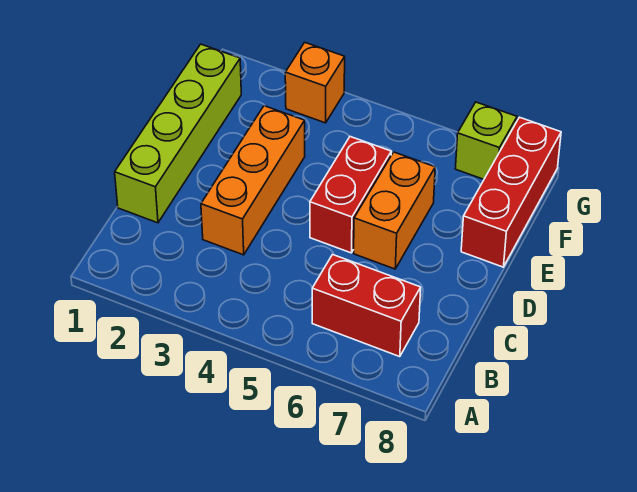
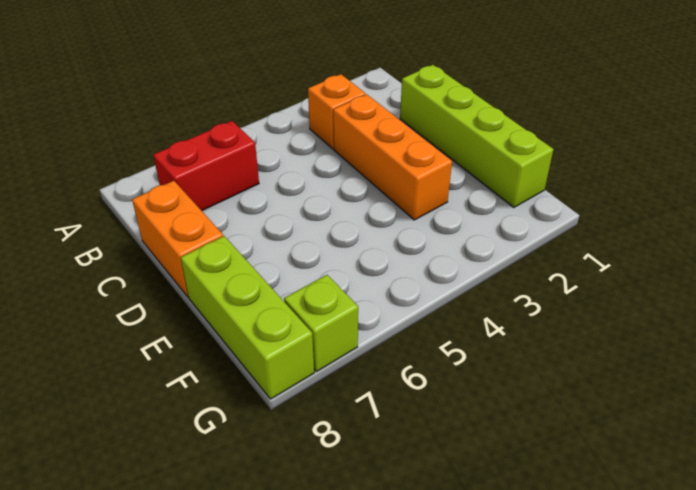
red 1x2 brick [310,137,391,253] -> none
orange 1x2 brick [354,152,435,269] -> orange 1x2 brick moved to [132,181,223,297]
red 1x3 brick [461,117,561,267] -> lime 1x3 brick [181,236,314,399]
orange 1x1 brick [285,43,345,123] -> orange 1x1 brick moved to [308,74,365,149]

